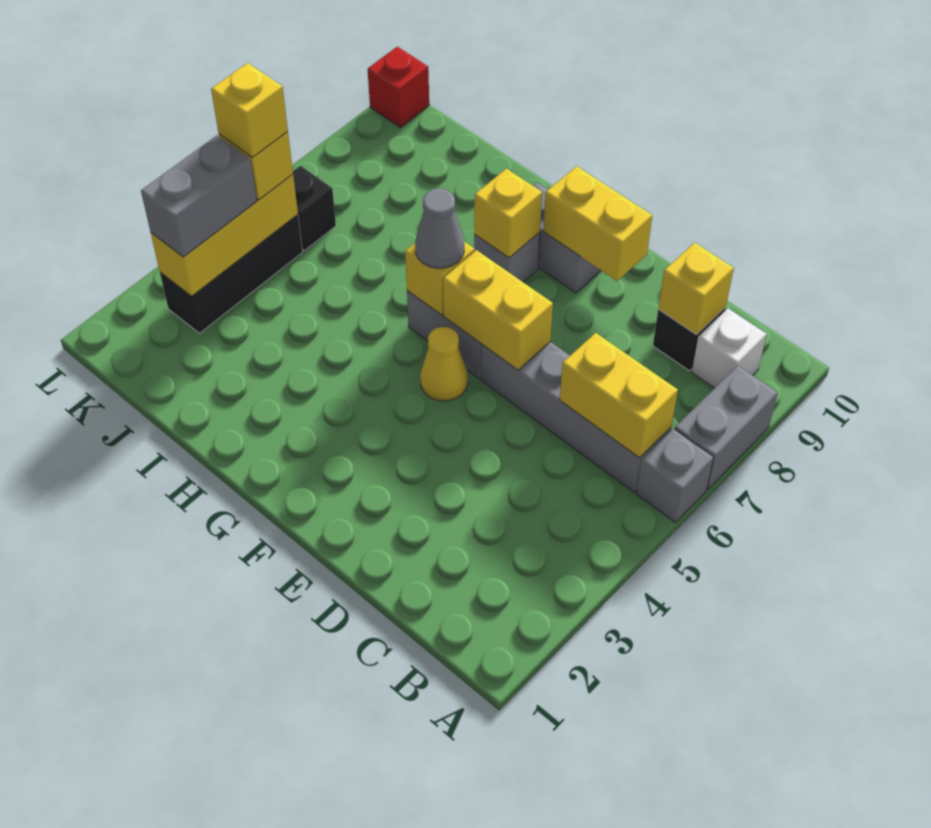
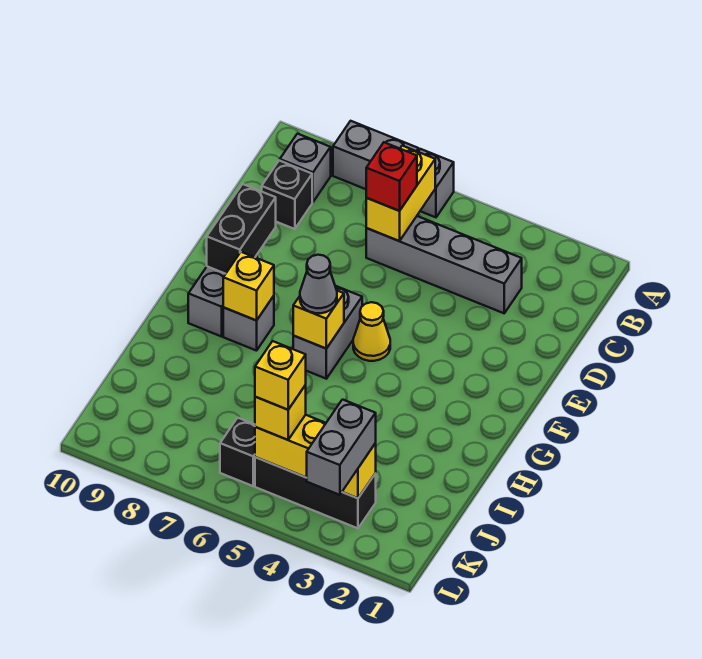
grey 1x4 brick [481,342,671,492] -> grey 1x4 brick turned to [366,216,522,313]
white 1x1 brick [692,309,767,388] -> grey 1x1 brick [280,134,331,202]
yellow 1x1 brick [658,243,734,334] -> none
yellow 1x2 brick [443,250,553,370] -> none
yellow 1x2 brick [543,166,652,281] -> black 1x2 brick [207,184,276,274]
grey 1x2 brick [141,136,257,257] -> grey 1x2 brick turned to [307,400,376,495]
red 1x1 brick [368,47,429,127] -> red 1x1 brick moved to [366,142,417,211]

